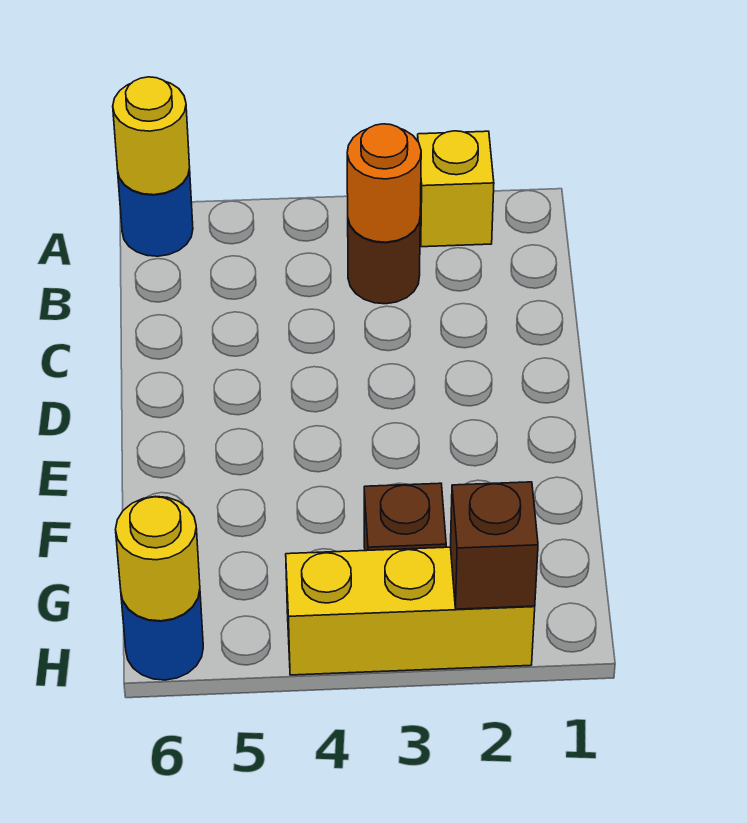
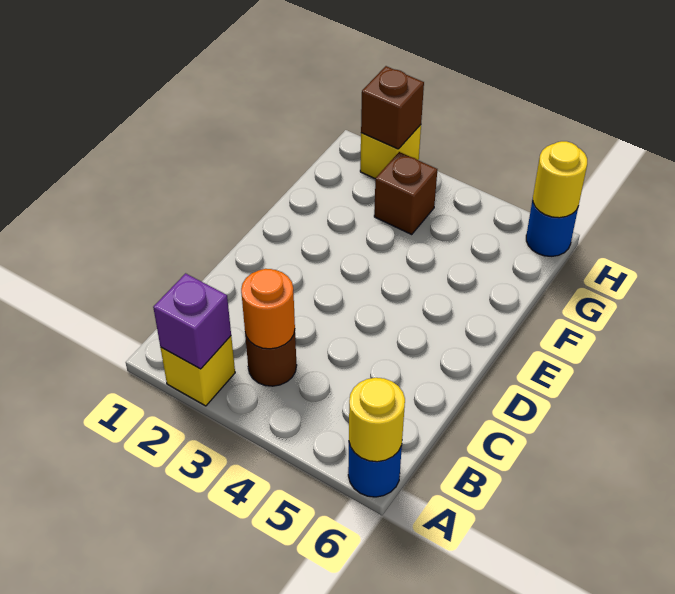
none -> purple 1x1 brick [153,273,231,369]
yellow 1x3 brick [286,547,535,675] -> yellow 1x1 brick [360,125,421,178]

